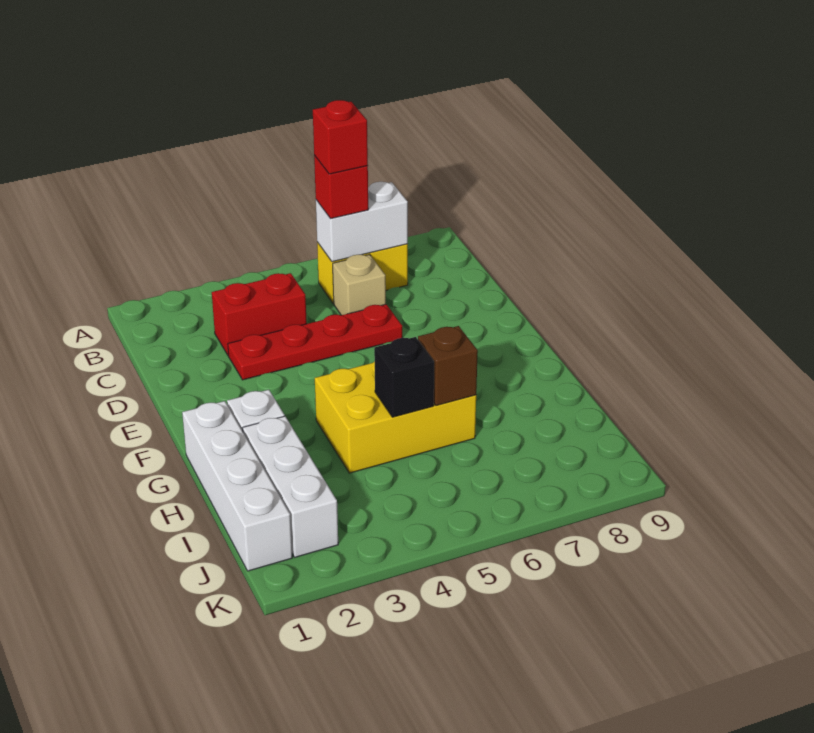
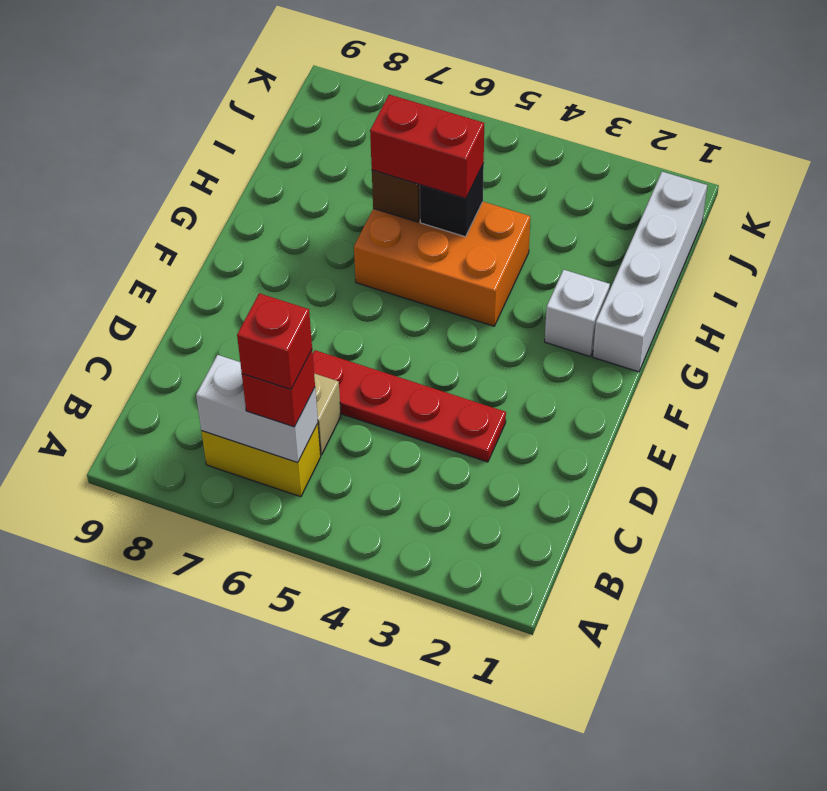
red 1x2 brick [212,273,307,356] -> red 1x2 brick moved to [370,95,484,198]
yellow 2x3 brick [315,361,476,473] -> orange 2x3 brick [354,202,530,326]
white 1x3 brick [243,416,338,557] -> none

